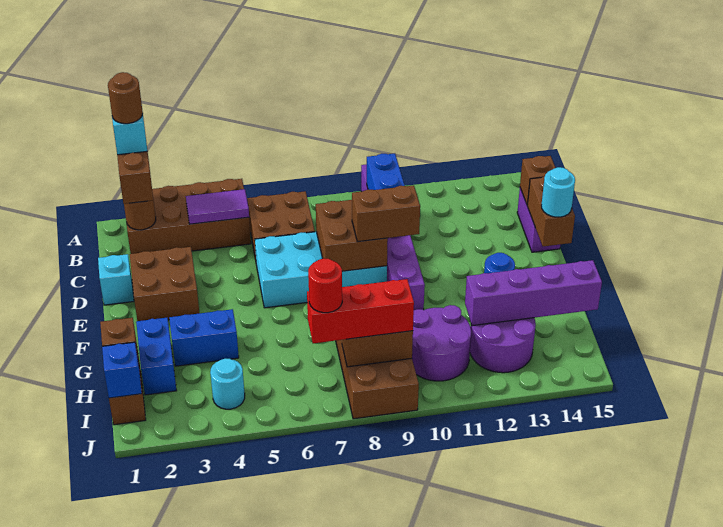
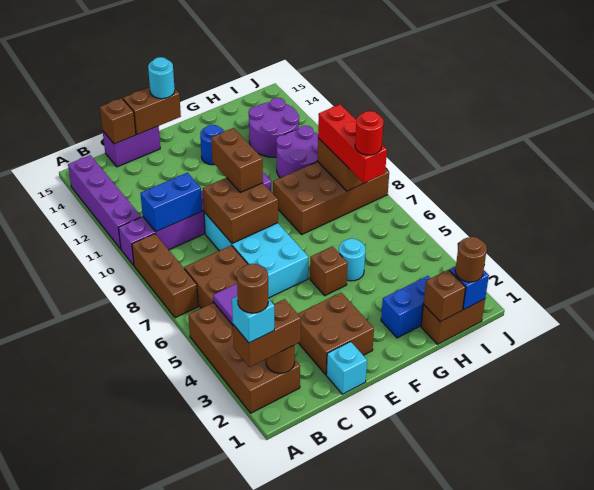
none -> brown 1x3 brick [132,234,198,318]
none -> brown 1x1 brick [310,246,348,296]
blue 1x2 brick [169,309,239,366] -> none
purple 1x4 brick [465,260,602,326] -> purple 1x4 brick moved to [68,155,141,249]
none -> brown 1x1 round brick [455,237,487,282]
cyan 1x1 round brick [210,359,245,409] -> cyan 1x1 round brick moved to [339,238,365,281]

